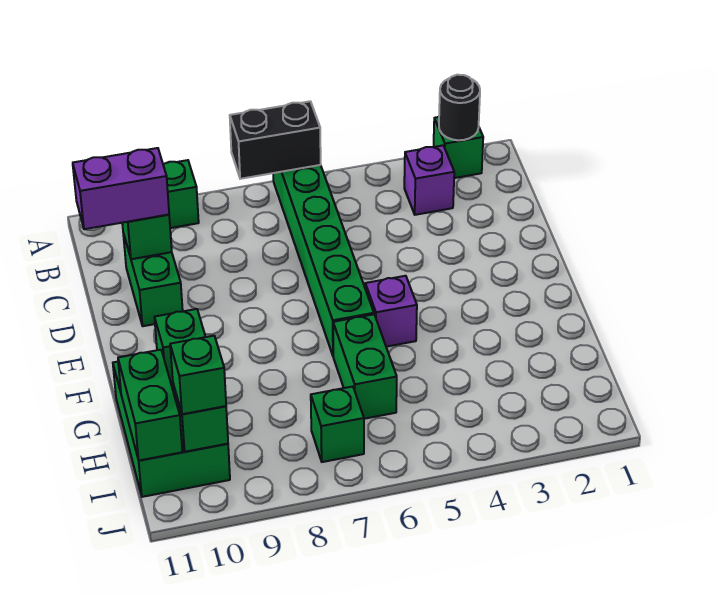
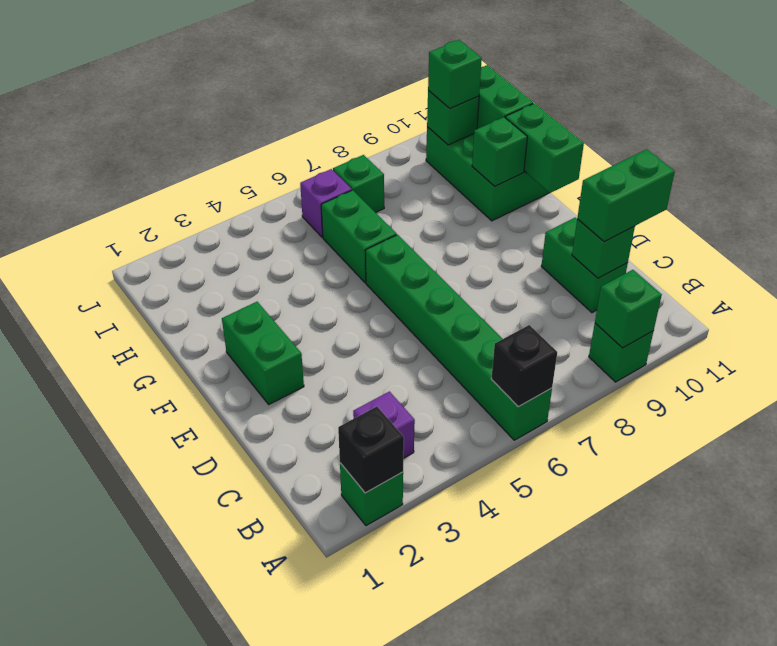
black 1x1 round brick [439,75,480,140] -> black 1x1 brick [338,407,404,493]
black 1x2 brick [230,101,321,179] -> black 1x1 brick [491,325,557,407]
none -> green 1x1 brick [595,270,662,348]
purple 1x2 brick [73,148,169,229] -> green 1x2 brick [577,149,675,242]
none -> green 1x2 brick [222,302,304,404]
purple 1x1 brick [365,276,417,347] -> purple 1x1 brick moved to [300,169,352,237]
none -> green 1x2 brick [505,103,584,193]

